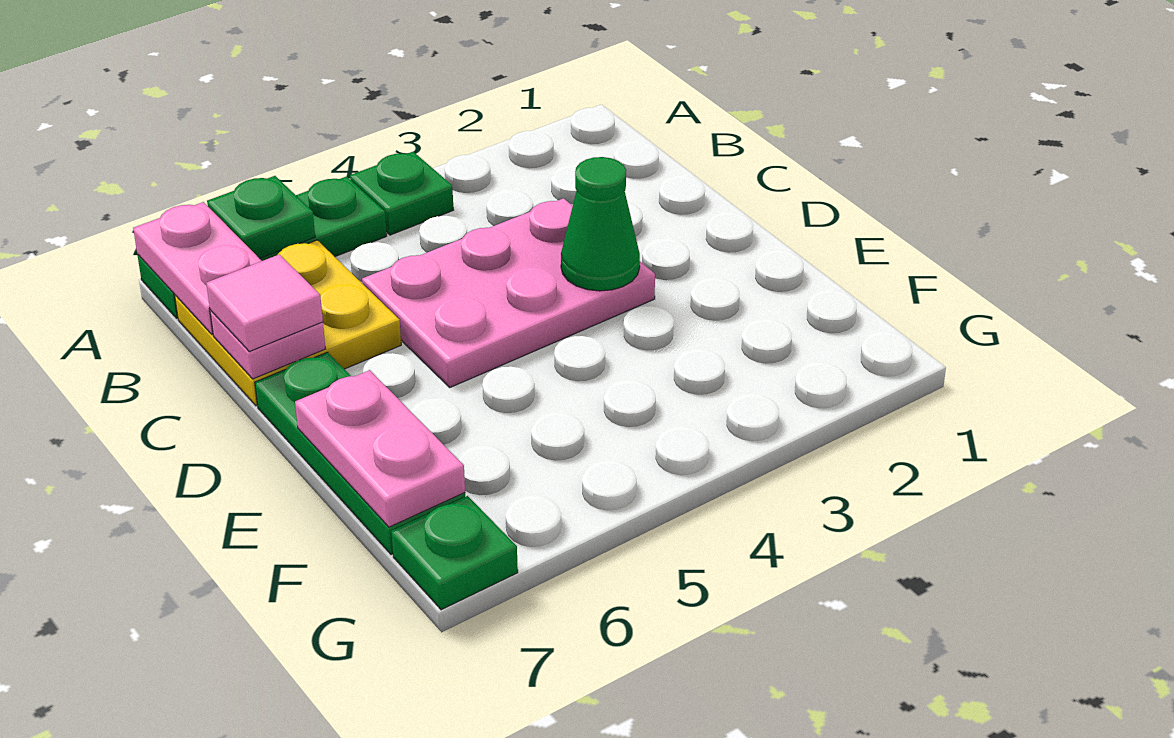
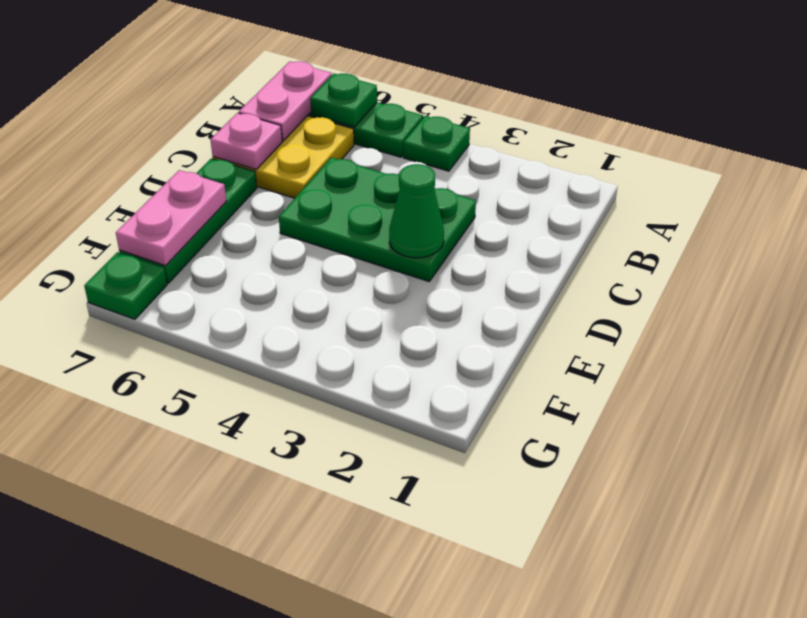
pink 2x3 plate [362,198,655,387] -> green 2x3 plate [279,158,476,281]
pink 1x1 tile [206,254,323,351] -> none

